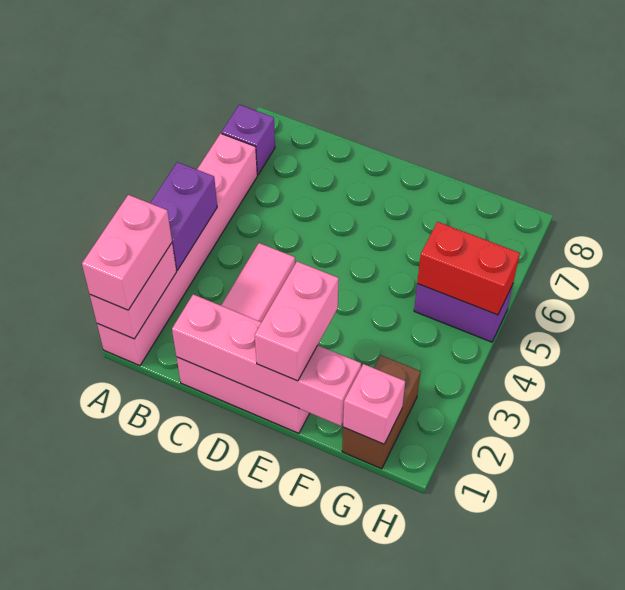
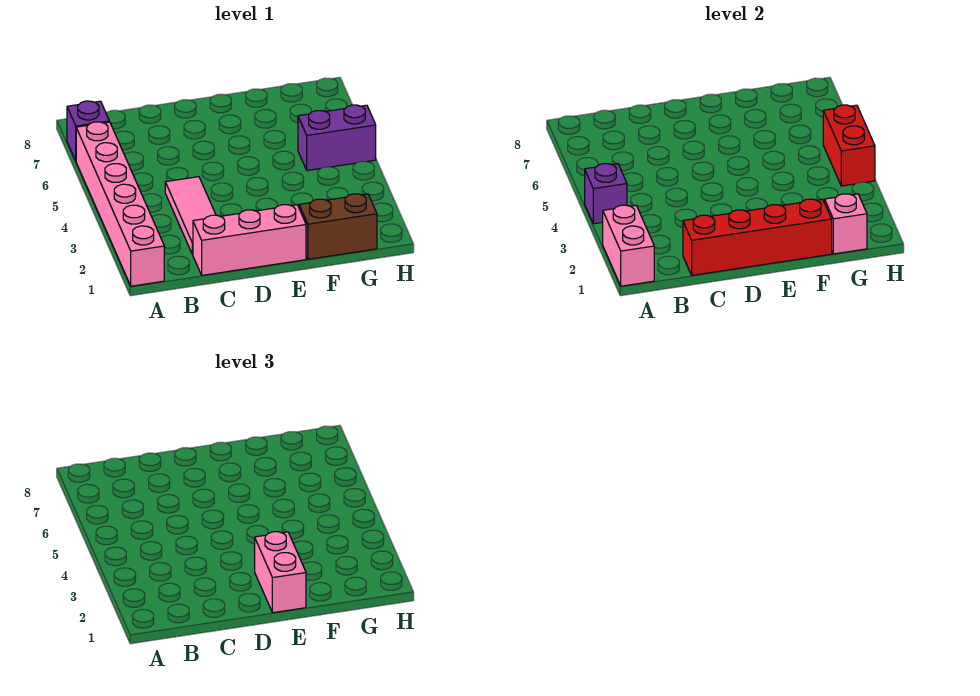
pink 1x2 brick [82,195,172,310] -> none
purple 1x2 brick [150,162,217,270] -> purple 1x1 brick [585,164,627,224]
pink 1x4 brick [172,294,361,426] -> red 1x4 brick [683,199,832,275]
brown 1x2 brick [342,355,420,469] -> brown 1x2 brick turned to [299,194,377,259]
red 1x2 brick [417,222,520,315] -> red 1x2 brick turned to [823,105,875,186]

